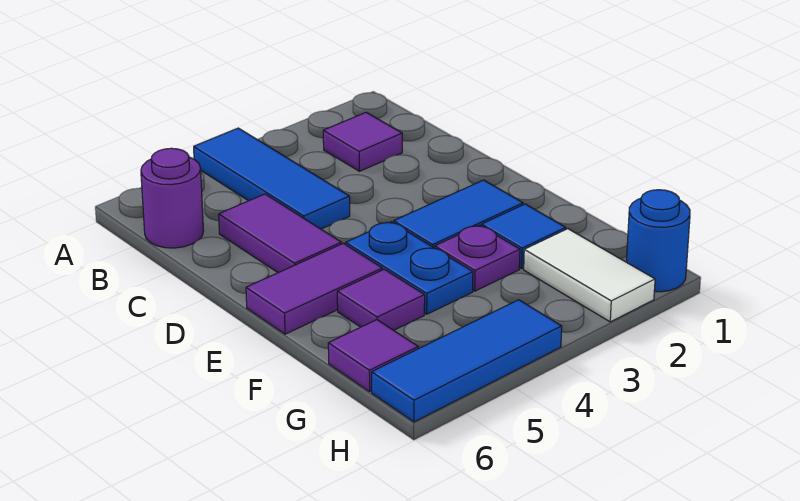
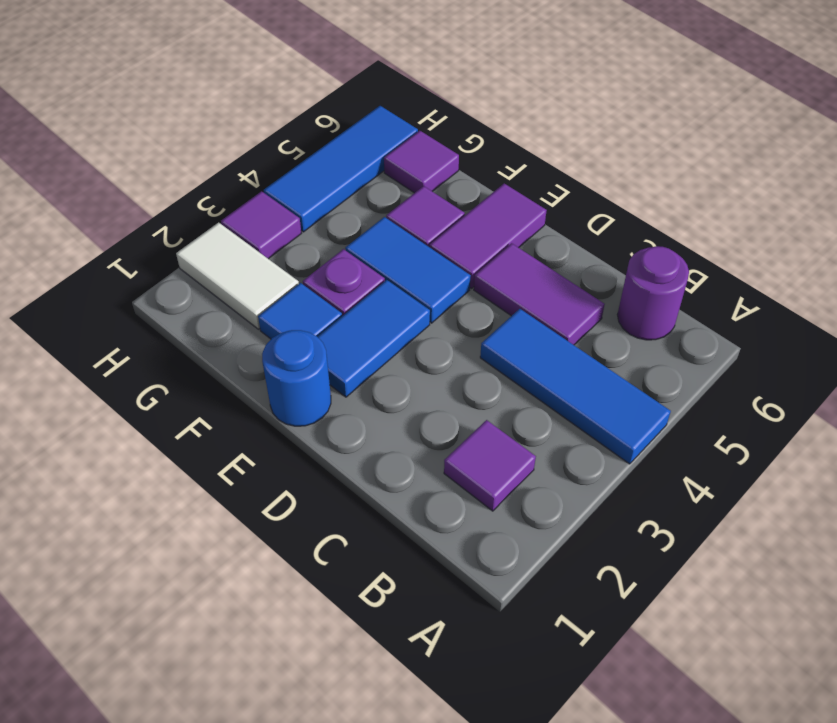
blue 1x2 plate [346,222,473,314] -> blue 1x2 tile [345,217,471,323]
blue 1x1 round brick [626,190,690,292] -> blue 1x1 round brick moved to [262,330,331,426]
none -> purple 1x1 tile [221,191,301,259]

